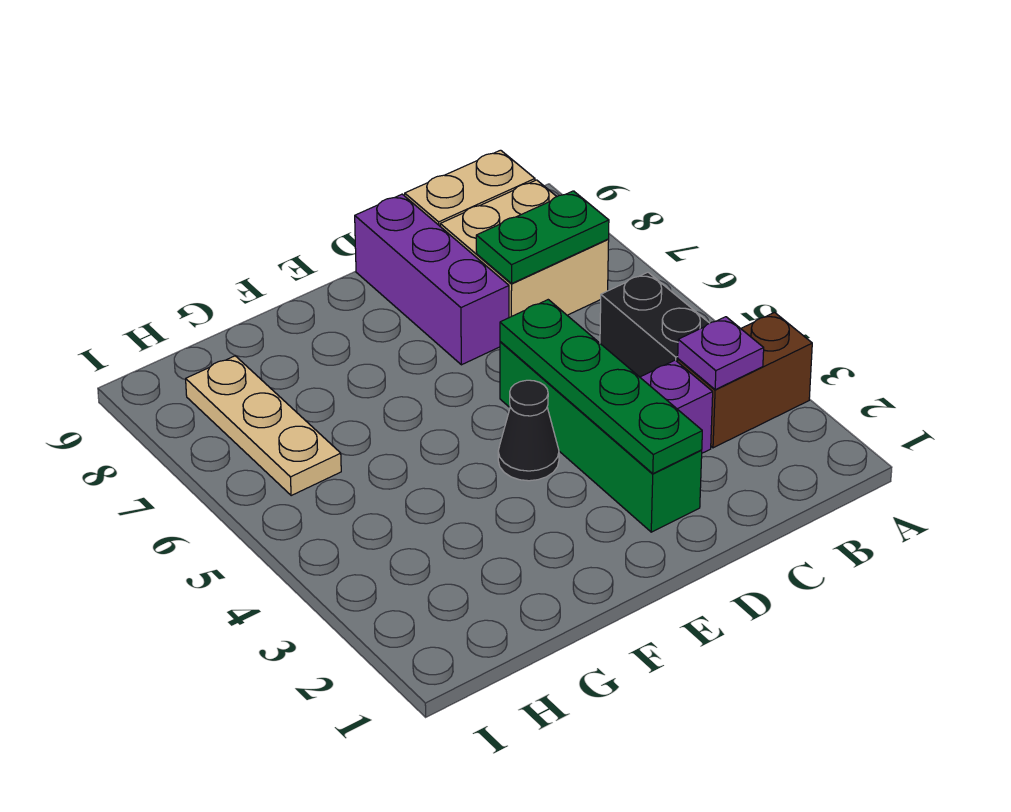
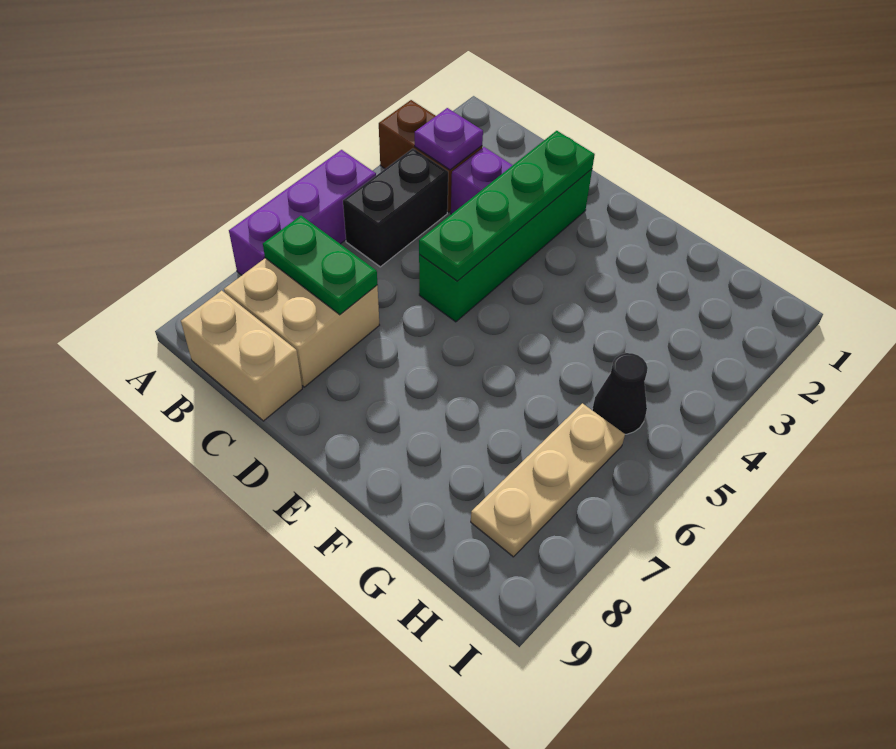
purple 1x3 brick [355,194,509,365] -> purple 1x3 brick moved to [229,150,376,275]
black 1x1 cone [498,380,559,481] -> black 1x1 cone moved to [592,353,648,434]

